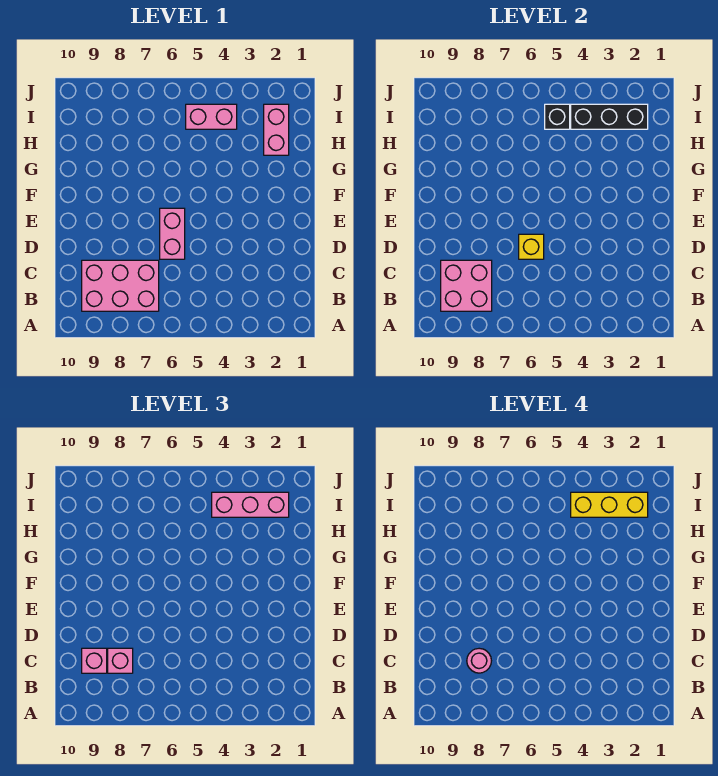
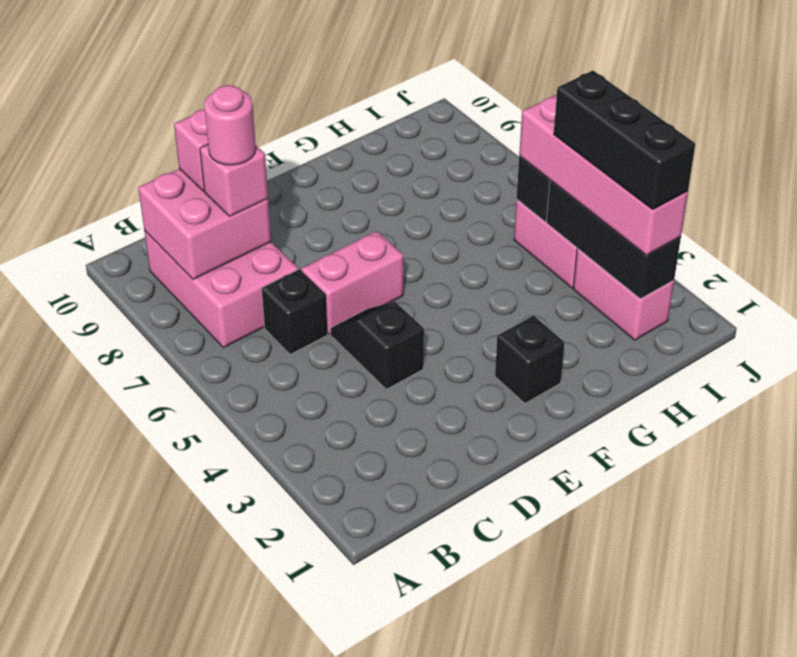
none -> black 1x1 brick [261,269,328,354]
none -> black 1x2 slope [330,302,424,389]
yellow 1x1 brick [519,234,544,259] -> none
none -> black 1x1 brick [495,316,565,403]
pink 1x2 brick [264,104,289,155] -> pink 1x2 brick turned to [573,249,674,340]
pink 1x3 brick [212,492,289,517] -> pink 1x4 brick [519,95,688,255]
yellow 1x3 brick [571,492,648,517] -> black 1x3 brick [554,71,695,210]

